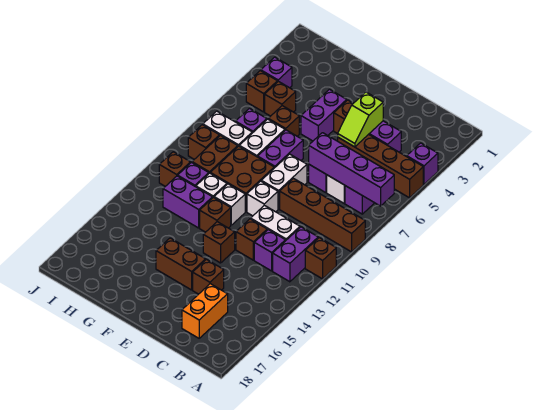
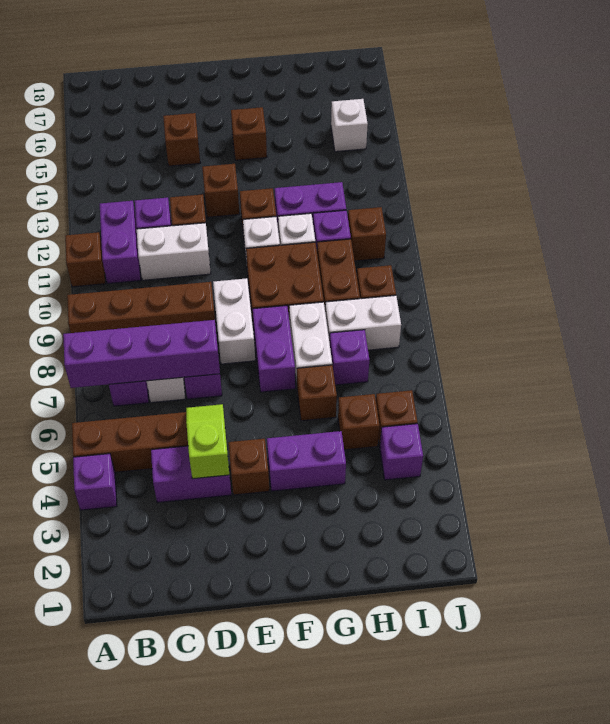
orange 1x2 brick [182,284,228,338] -> none
white 1x1 brick [247,181,278,216] -> white 1x1 brick moved to [331,99,368,152]
brown 1x2 brick [156,238,206,290] -> brown 1x1 brick [231,107,267,160]
purple 1x2 brick [301,89,347,141] -> purple 1x2 brick turned to [267,431,346,491]

